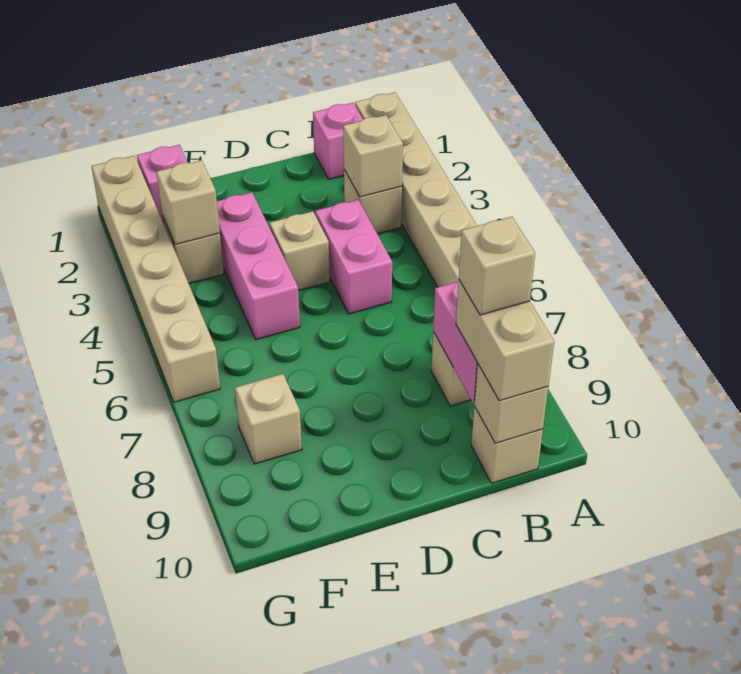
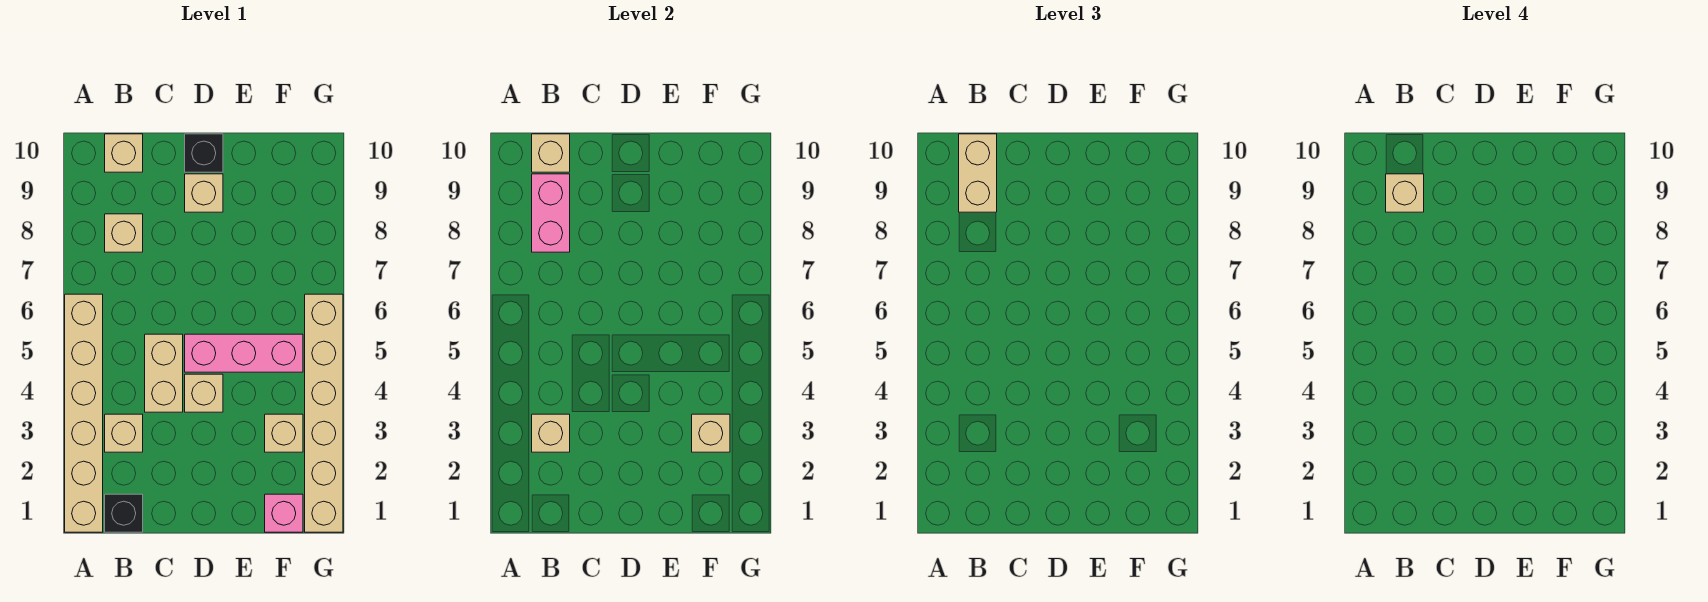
pink 1x1 brick [313,103,363,179] -> black 1x1 brick [105,494,143,532]
pink 1x2 brick [315,200,392,314] -> tan 1x2 brick [145,334,183,412]
none -> black 1x1 brick [185,134,223,172]
pink 1x3 brick [217,192,300,340] -> pink 1x3 brick turned to [185,334,303,372]
tan 1x1 brick [235,374,302,464] -> tan 1x1 brick moved to [185,174,223,212]

